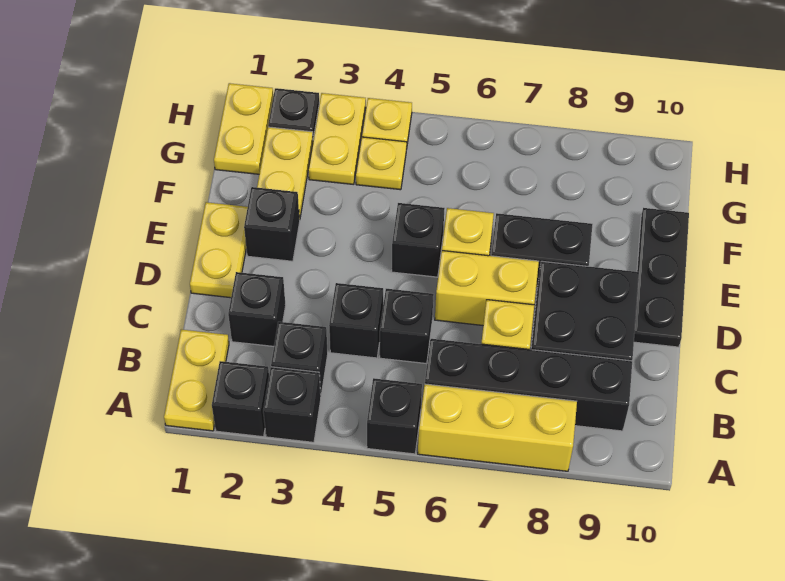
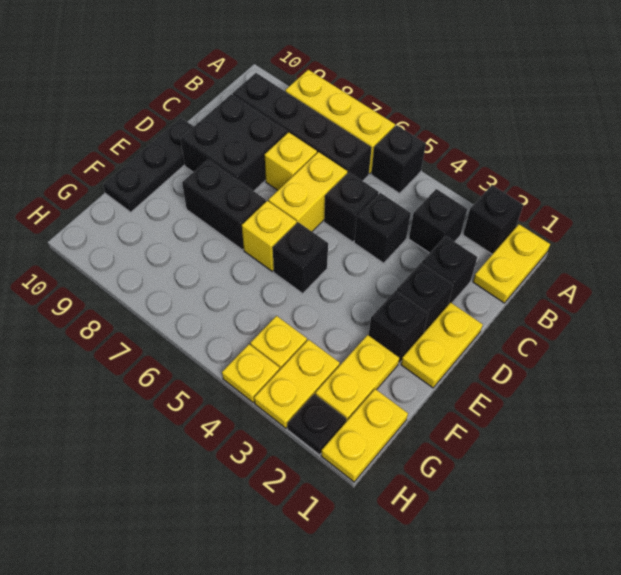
black 1x1 brick [263,367,321,442] -> black 1x1 brick moved to [397,263,453,332]
yellow 1x2 brick [435,251,539,325] -> yellow 1x2 brick turned to [269,152,347,231]

